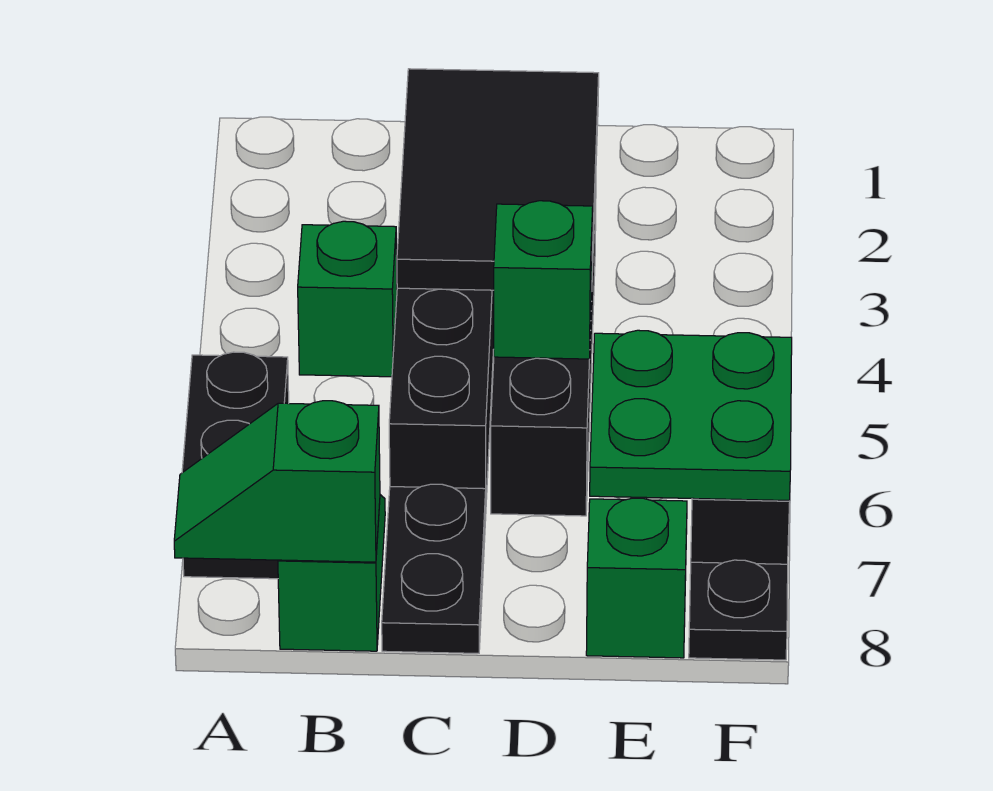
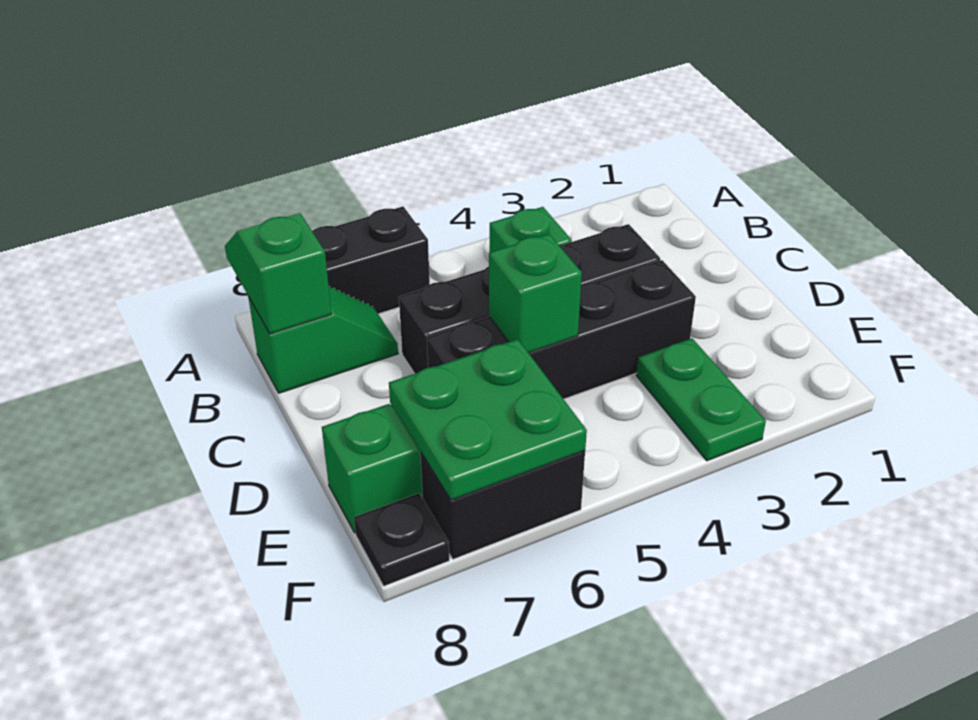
black 2x3 tile [397,69,599,290] -> none
black 1x2 plate [382,484,486,653] -> none
none -> green 1x2 plate [636,338,766,461]

